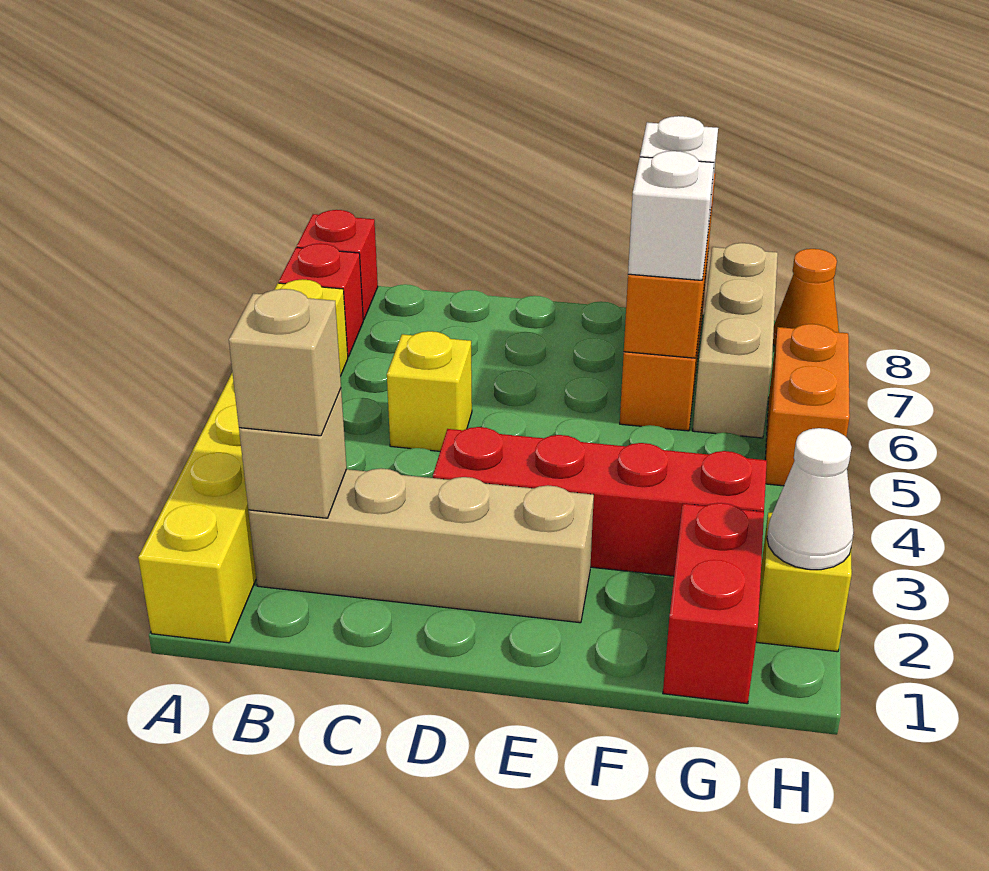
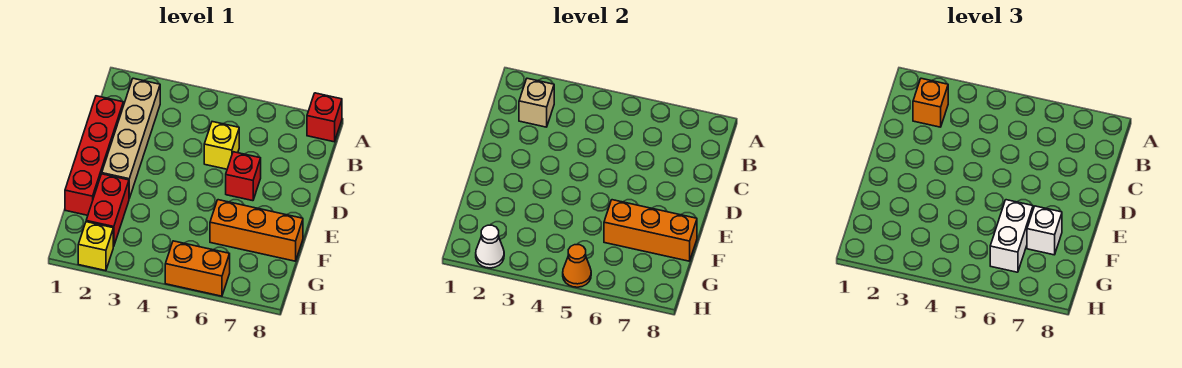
yellow 1x6 brick [138,279,348,643] -> none
red 1x1 brick [279,244,363,357] -> red 1x1 brick moved to [226,152,261,201]
tan 1x1 brick [229,289,341,436] -> orange 1x1 brick [913,78,948,127]
red 1x4 brick [433,427,767,576] -> red 1x4 brick moved to [65,96,123,215]
white 1x1 brick [628,151,714,280] -> white 1x2 brick [990,200,1033,272]
red 1x2 brick [663,503,764,704] -> red 1x2 brick turned to [86,174,129,247]
tan 1x3 brick [693,243,778,438] -> none
orange 1x1 cone [773,249,839,346] -> orange 1x1 cone moved to [563,245,591,287]

